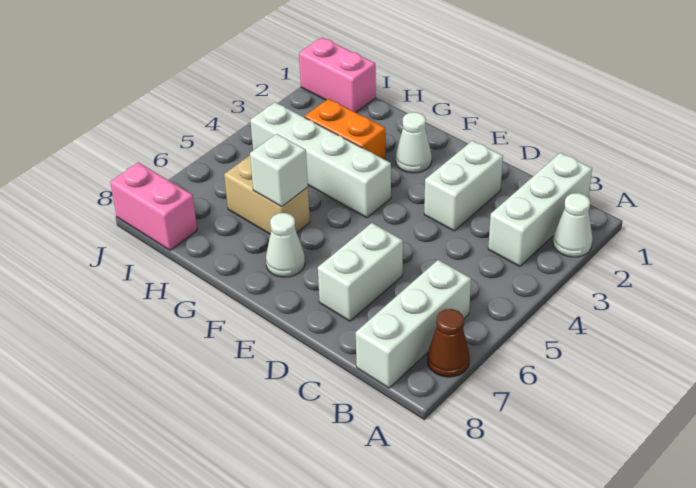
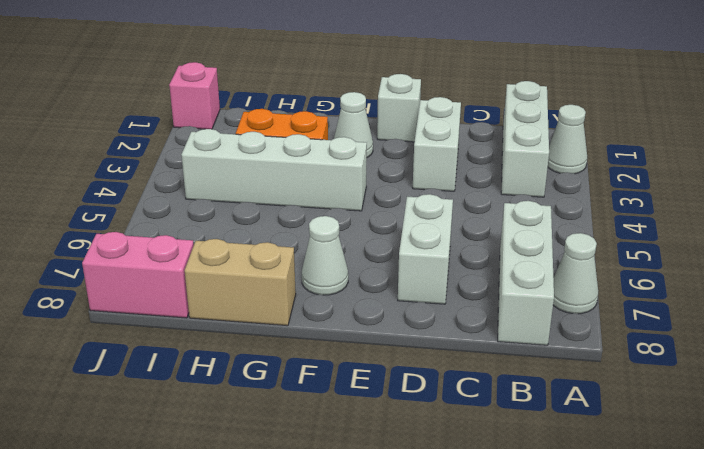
brown 1x1 cone [427,309,470,377] -> white 1x1 cone [553,233,598,314]
tan 1x2 brick [224,156,310,234] -> tan 1x2 brick moved to [185,239,296,326]
white 1x1 brick [250,134,308,207] -> white 1x1 brick moved to [377,74,421,142]
pink 1x2 brick [299,37,376,112] -> pink 1x1 brick [169,62,220,129]

